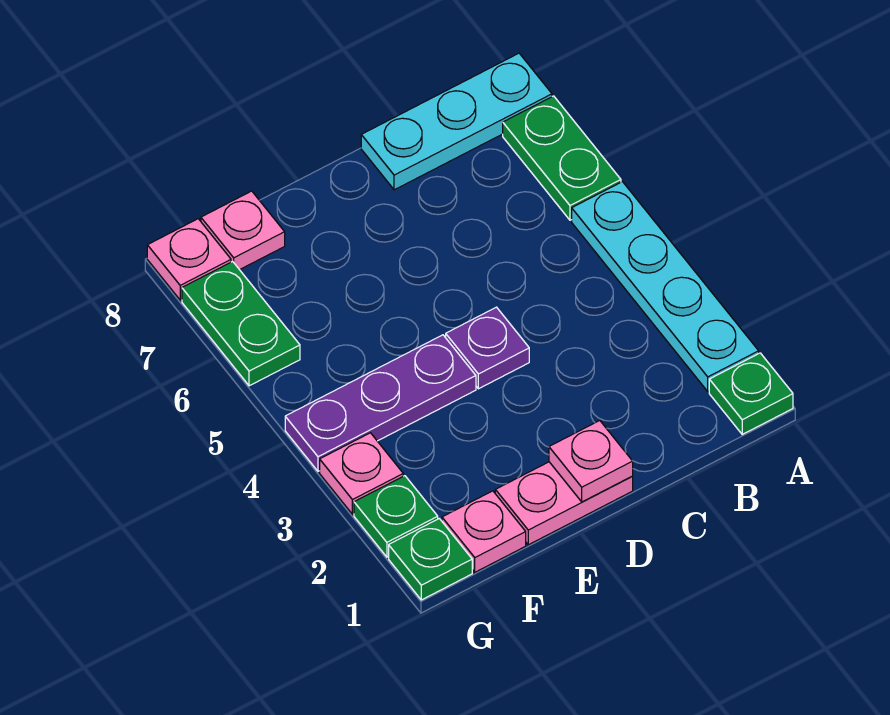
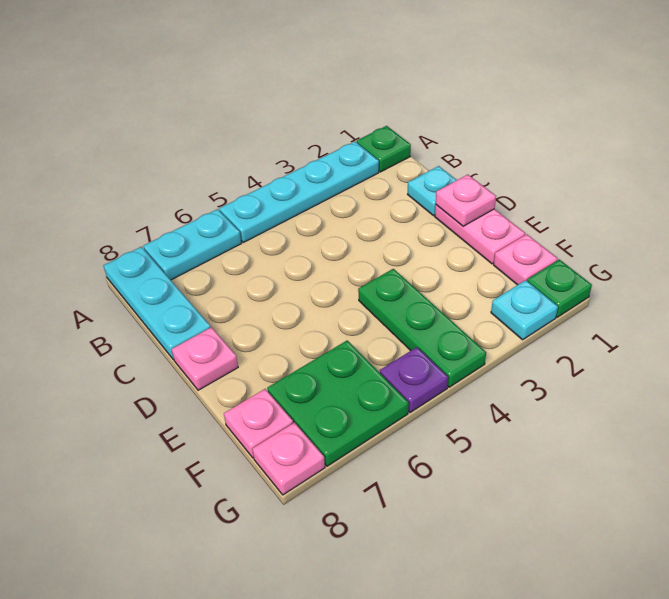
green 1x2 plate [503,96,621,220] -> cyan 1x2 plate [144,209,241,280]
none -> cyan 1x1 plate [408,166,457,216]
purple 1x1 plate [446,307,529,389] -> purple 1x1 plate moved to [380,347,448,413]
purple 1x3 plate [285,335,476,471] -> green 1x3 plate [358,269,486,387]
green 1x1 plate [354,476,438,557] -> cyan 1x1 plate [491,280,558,340]
pink 1x1 plate [320,433,403,514] -> pink 1x1 plate moved to [172,327,238,390]
green 1x2 plate [182,262,300,386] -> green 2x2 plate [267,340,409,466]

